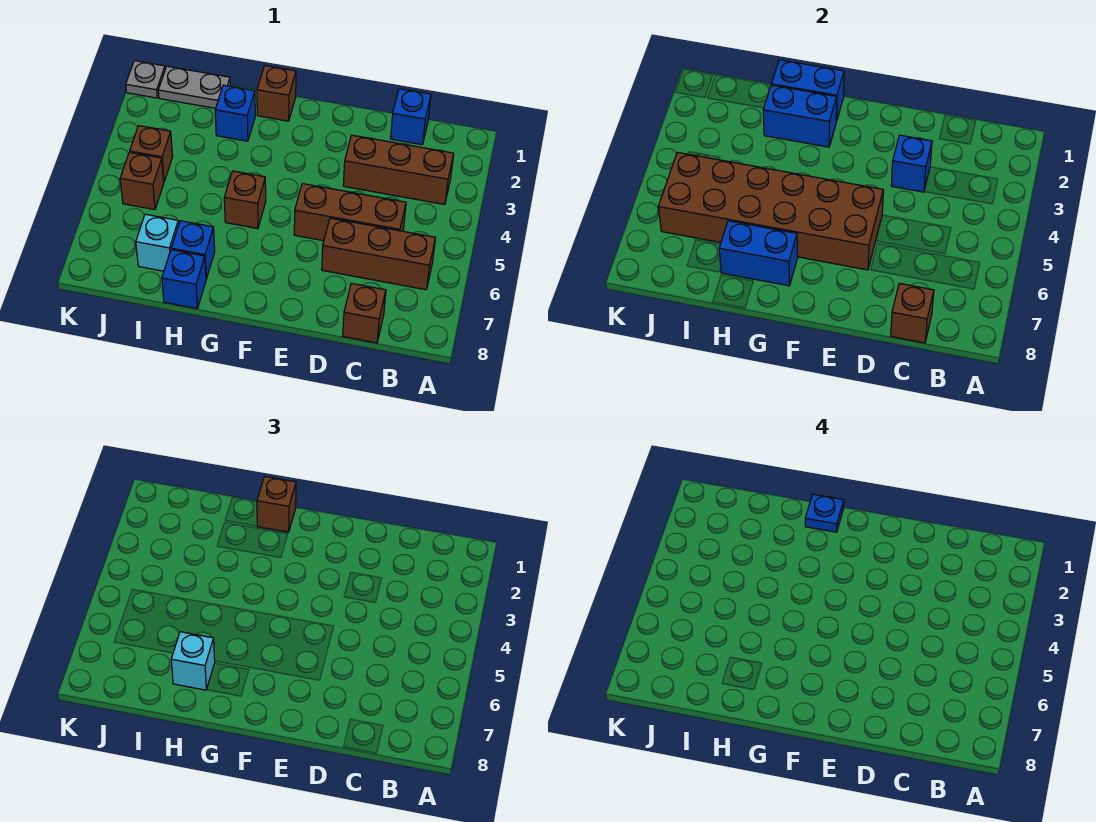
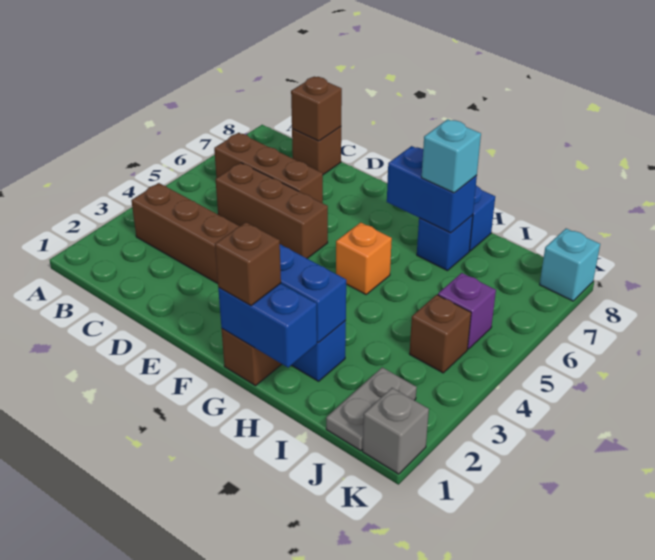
blue 1x1 brick [391,89,431,145] -> none
blue 1x1 brick [891,135,932,192] -> none
brown 2x6 brick [658,152,883,270] -> none
blue 1x1 plate [805,494,844,532] -> none
brown 1x1 brick [224,171,266,229] -> orange 1x1 brick [336,222,392,294]
grey 1x2 plate [158,66,230,108] -> grey 1x2 plate turned to [326,367,417,451]
cyan 1x1 brick [136,214,179,271] -> cyan 1x1 brick moved to [540,229,600,301]
brown 1x1 brick [120,152,164,210] -> purple 1x1 brick [438,273,496,349]
grey 1x1 plate [126,61,165,98] -> grey 1x1 brick [363,388,429,474]

